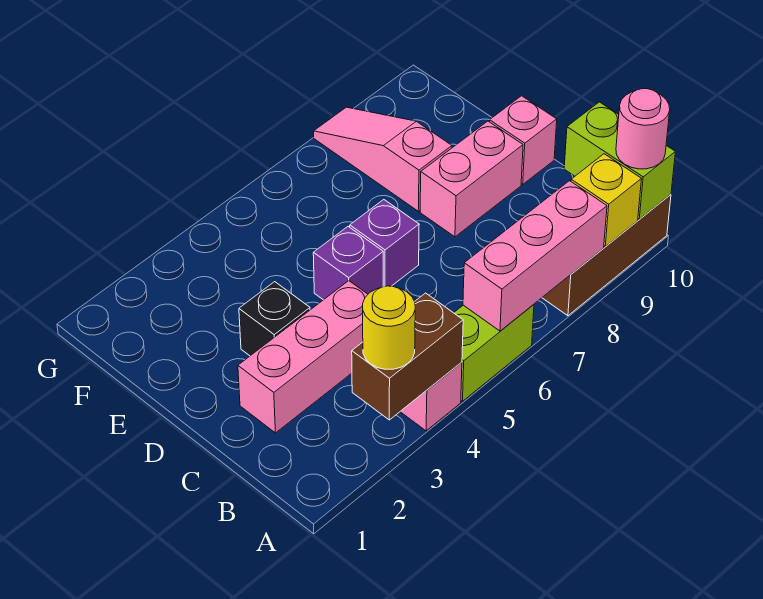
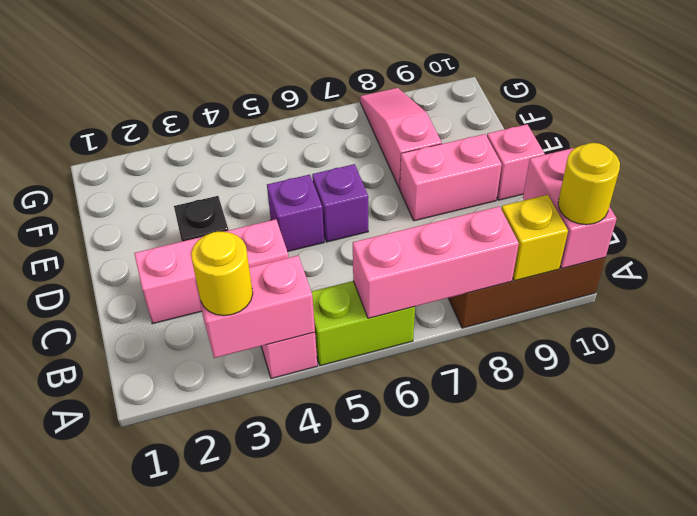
brown 1x2 brick [352,293,463,420] -> pink 1x2 brick [195,256,315,358]
lime 1x2 brick [564,102,675,219] -> pink 1x2 brick [523,148,617,268]
pink 1x1 round brick [616,89,670,169] -> yellow 1x1 round brick [558,143,620,225]

